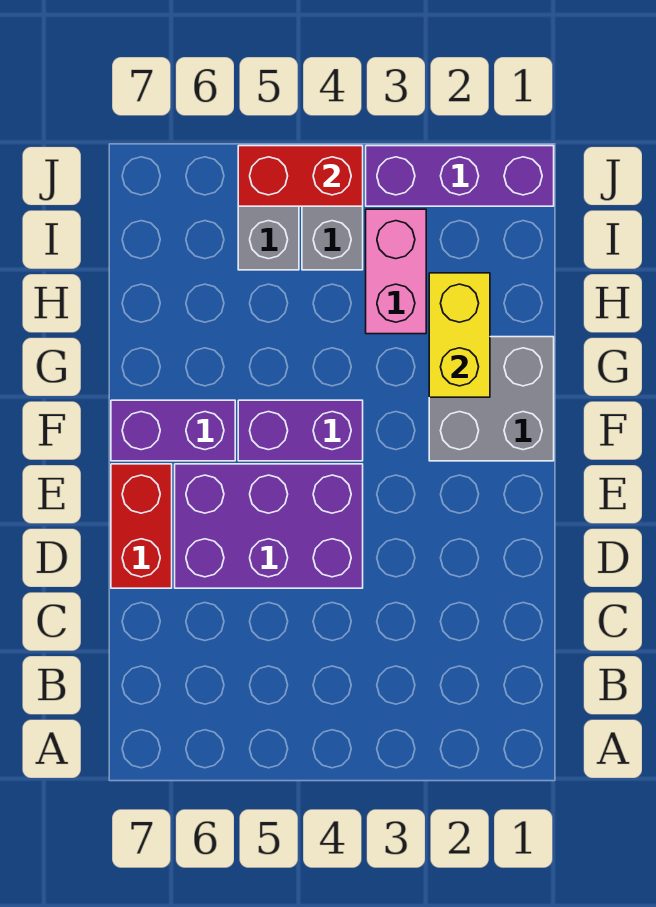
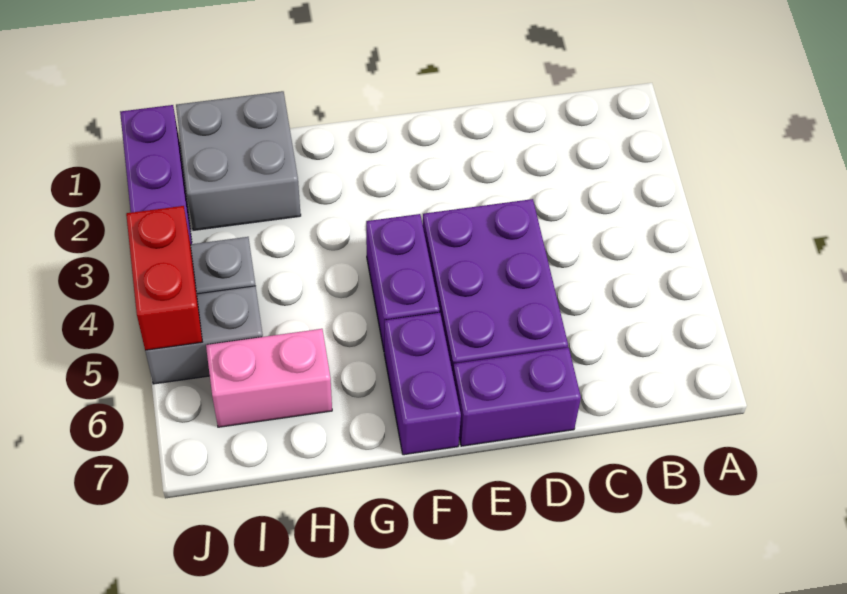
red 1x2 brick [111,464,172,588] -> purple 1x2 brick [453,347,581,446]
grey 2x2 brick [429,337,554,461] -> grey 2x2 brick moved to [176,91,301,230]
yellow 1x2 brick [429,273,490,397] -> none
pink 1x2 brick [366,209,426,334] -> pink 1x2 brick moved to [206,329,332,427]

